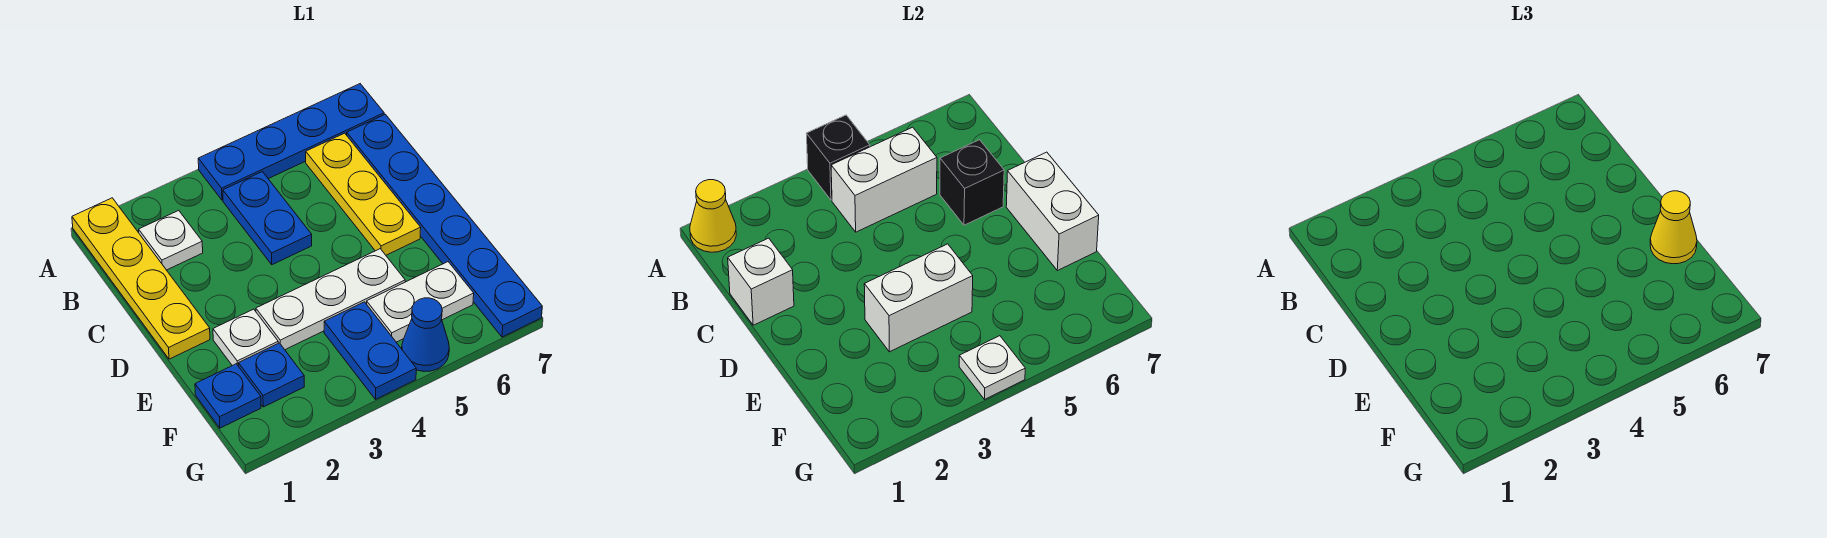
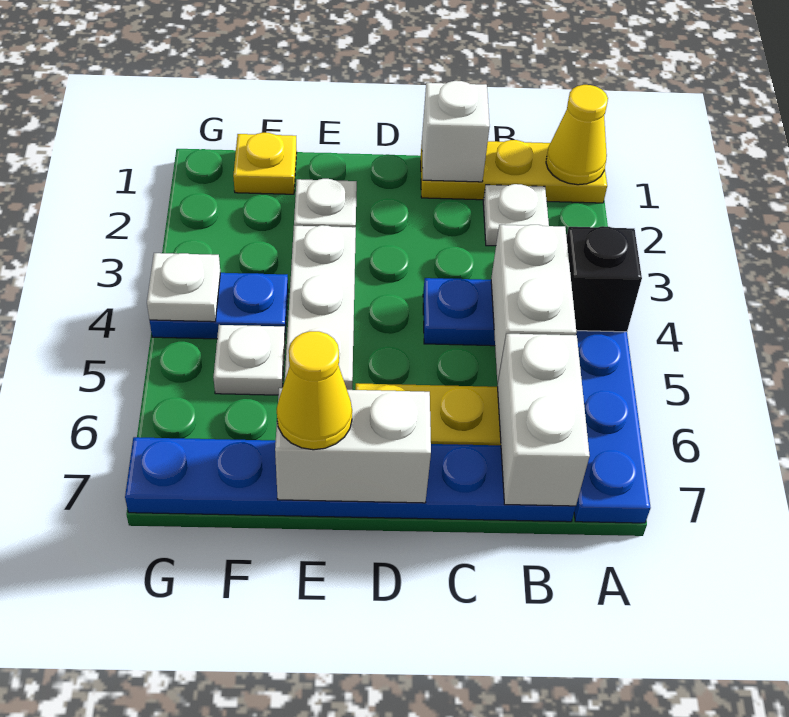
yellow 1x4 plate [72,198,210,359] -> yellow 1x3 plate [421,140,607,203]
black 1x1 brick [940,140,1004,225] -> none
white 1x2 brick [864,244,973,352] -> white 1x2 brick moved to [498,334,590,506]
blue 1x1 plate [195,364,261,428] -> yellow 1x1 plate [233,133,297,194]
blue 1x1 plate [238,343,304,407] -> none
white 1x2 plate [367,262,474,342] -> white 1x1 plate [213,325,285,395]
blue 1x1 cone [402,298,449,372] -> none

